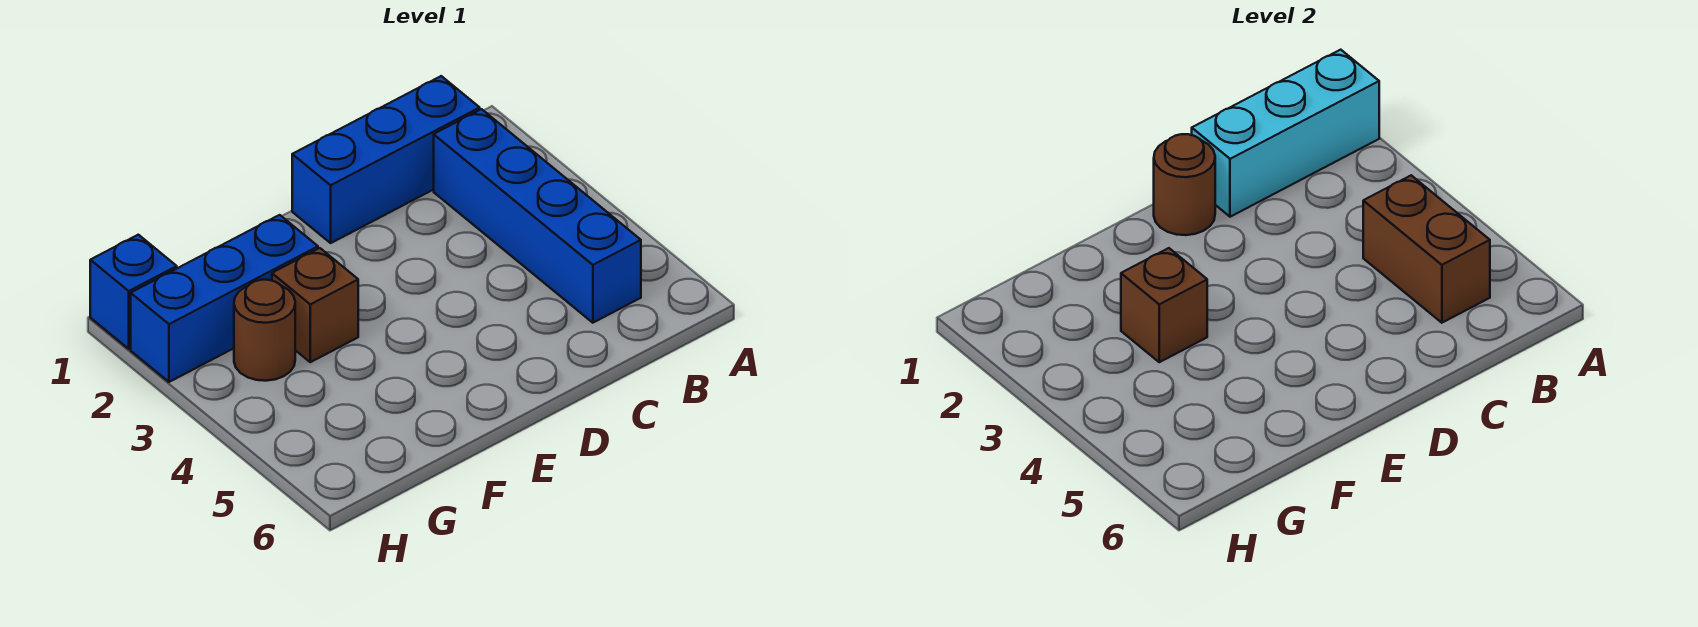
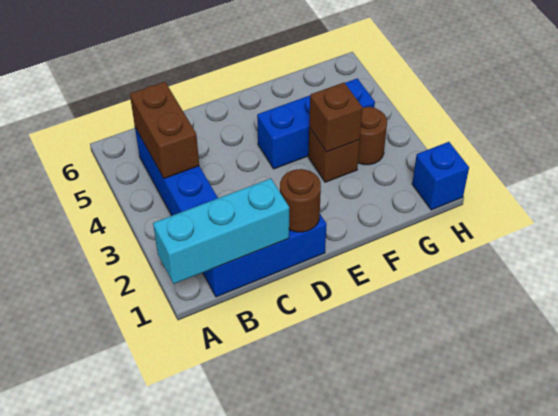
blue 1x3 brick [131,215,318,382] -> blue 1x3 brick moved to [257,78,375,169]

